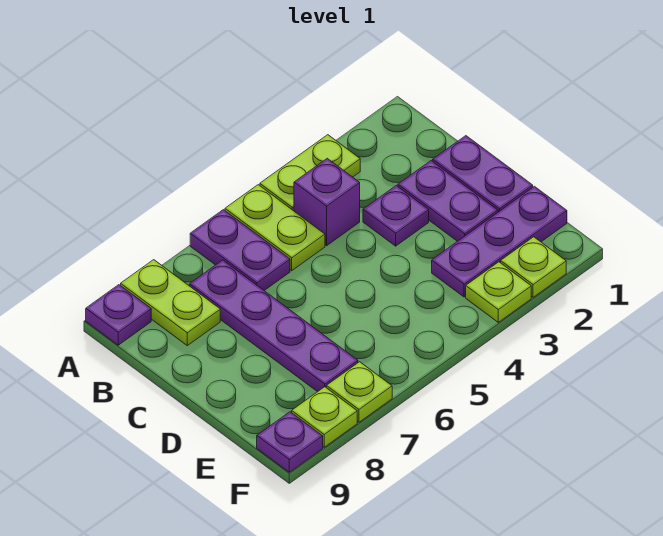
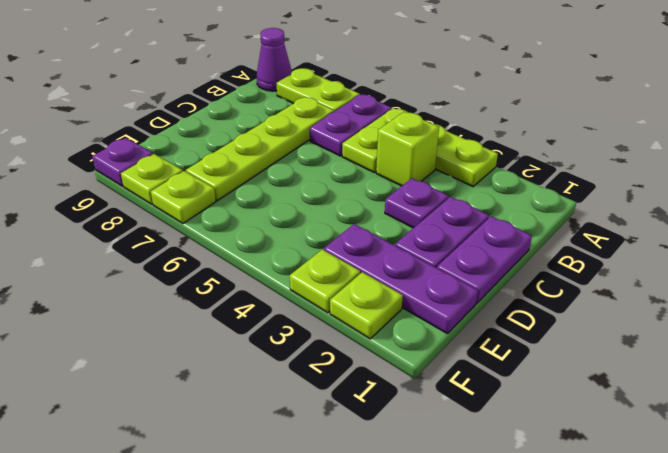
lime 1x2 plate [121,260,220,346] -> lime 1x2 plate turned to [277,68,360,111]
purple 1x1 plate [86,285,151,345] -> purple 1x1 cone [257,28,292,91]
purple 1x1 brick [294,158,360,246] -> lime 1x1 brick [376,112,439,186]
purple 1x4 plate [190,260,358,392] -> lime 1x4 plate [186,97,334,201]

